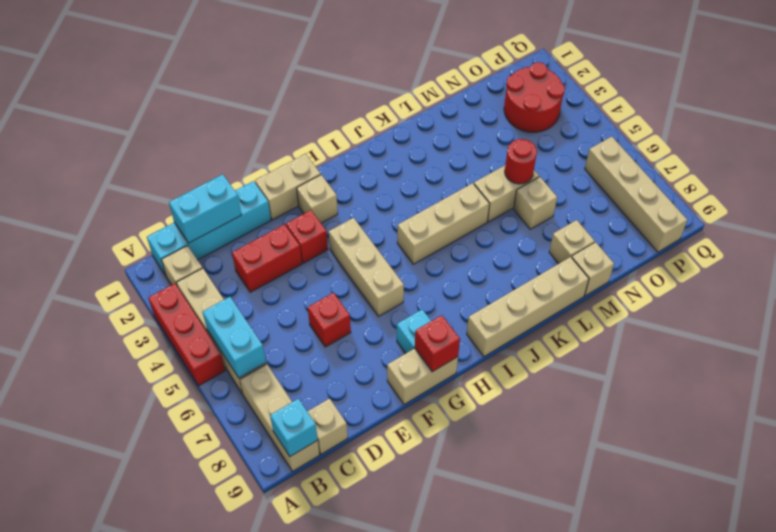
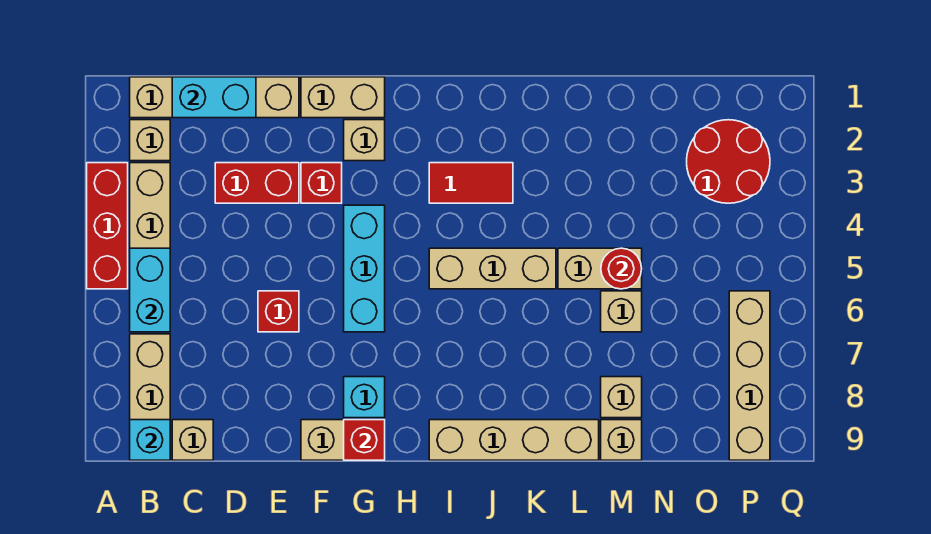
cyan 1x4 brick [147,181,271,276] -> tan 1x4 brick [130,77,299,118]
tan 1x3 brick [329,218,404,316] -> cyan 1x3 brick [344,205,385,332]
none -> red 1x2 tile [429,163,513,203]

